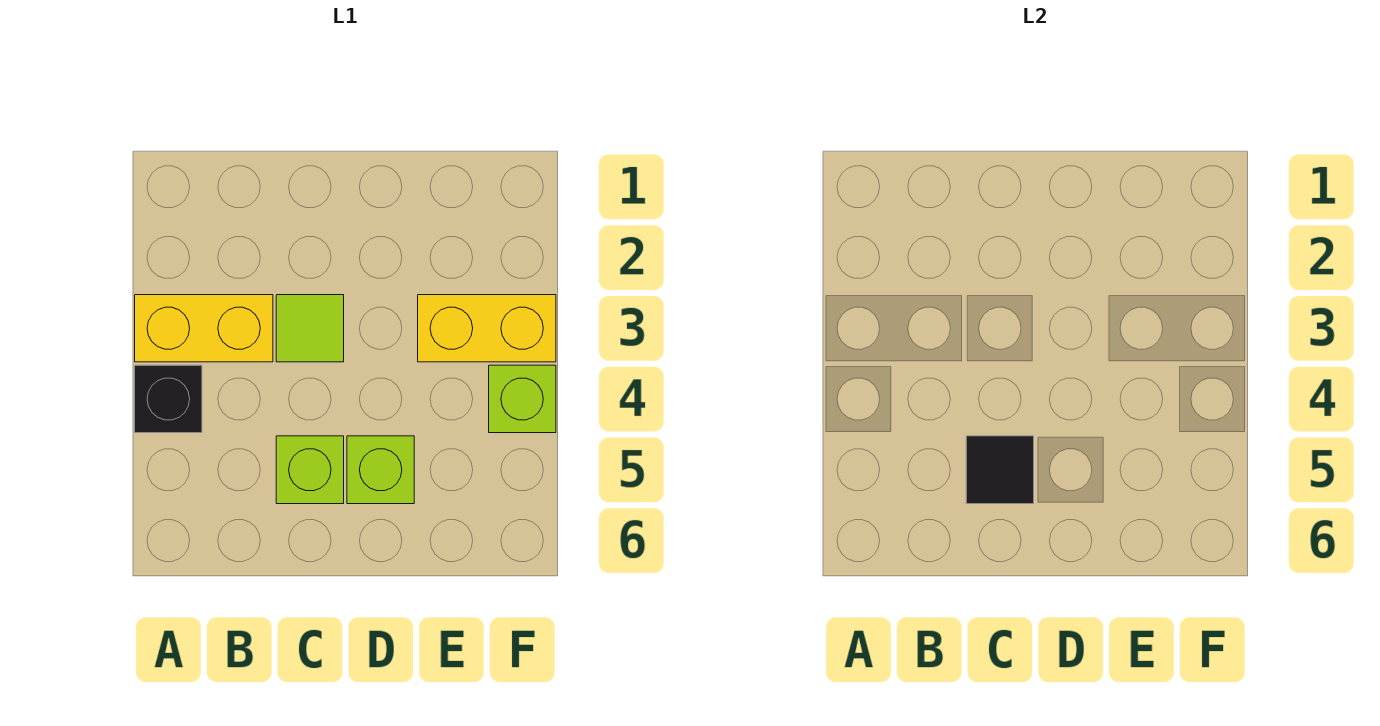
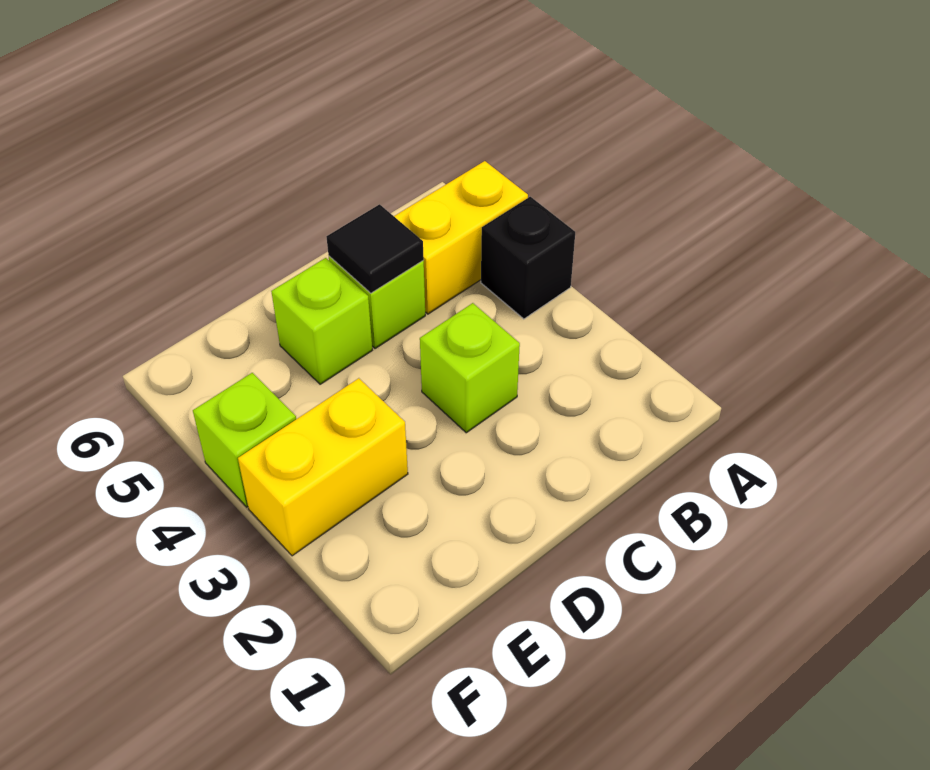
yellow 1x2 brick [135,295,273,362] -> yellow 1x2 brick moved to [394,161,528,314]
lime 1x1 tile [276,295,344,362] -> lime 1x1 brick [420,303,520,433]

